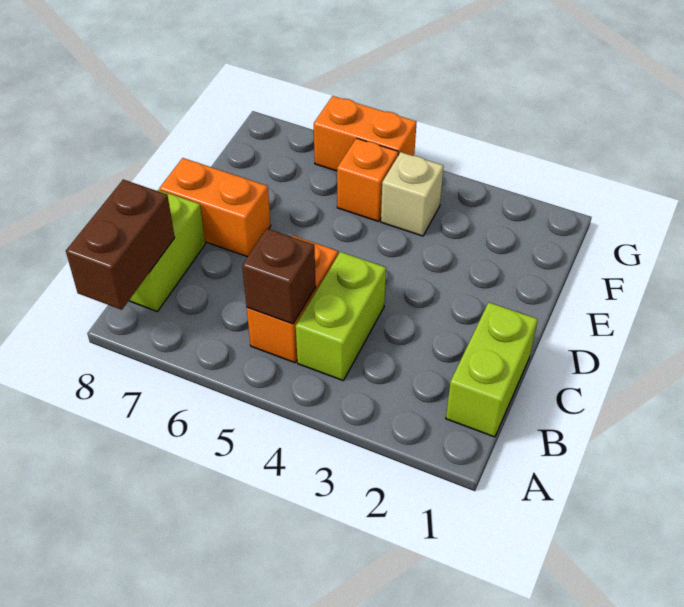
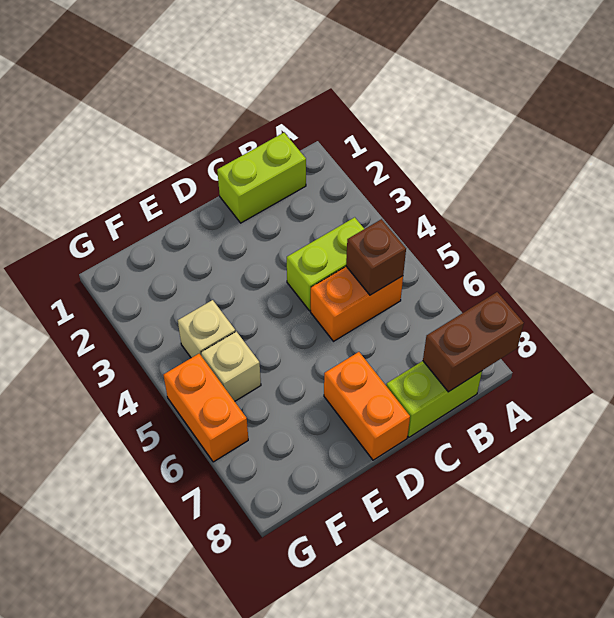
orange 1x1 brick [337,138,398,221] -> tan 1x1 brick [201,331,261,401]

